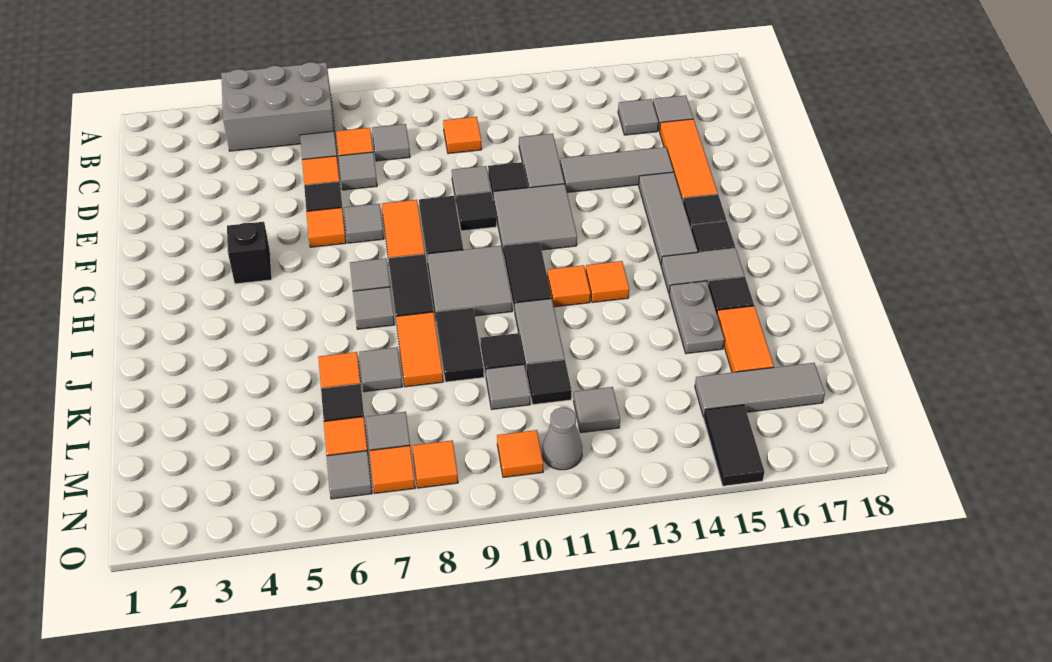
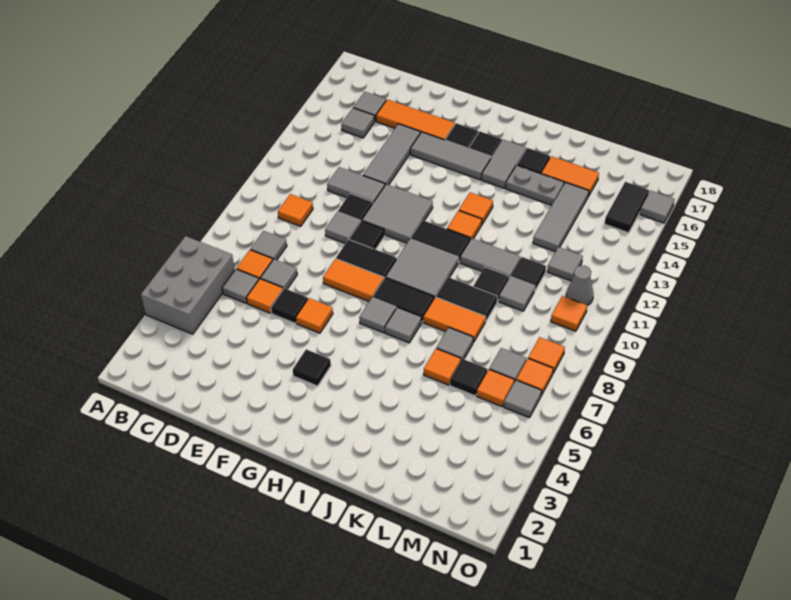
grey 1x1 tile [344,204,384,243] -> grey 1x1 tile moved to [640,191,674,223]
black 1x1 brick [227,222,272,284] -> black 1x1 tile [293,349,331,386]
grey 1x3 tile [695,363,825,417] -> grey 1x3 tile moved to [533,182,589,252]
black 1x2 tile [704,405,764,486] -> black 1x2 tile turned to [605,182,649,233]

